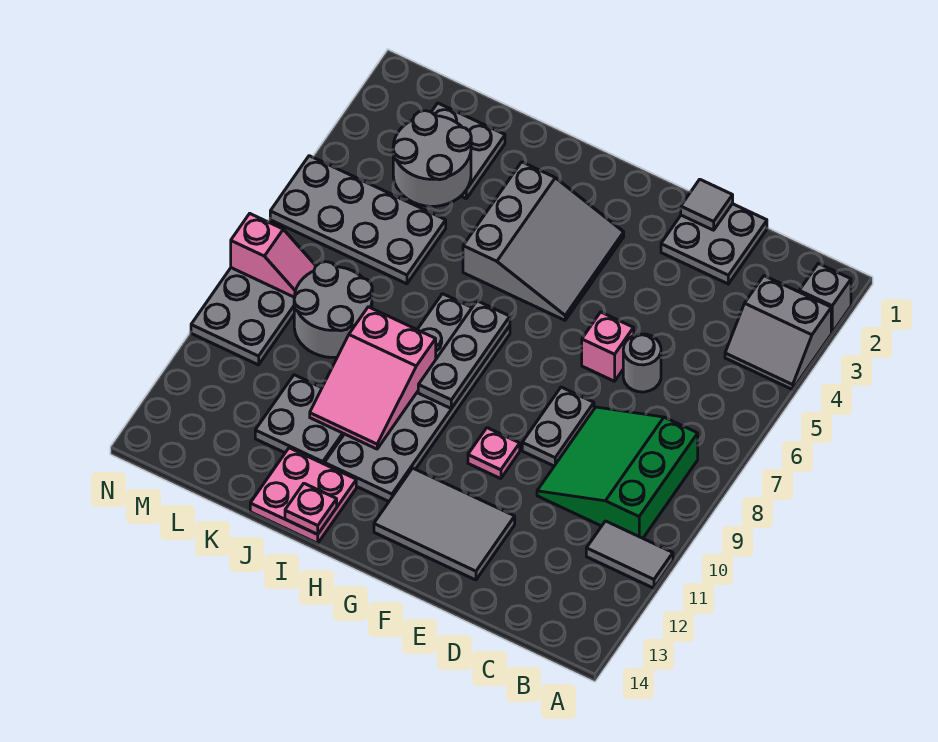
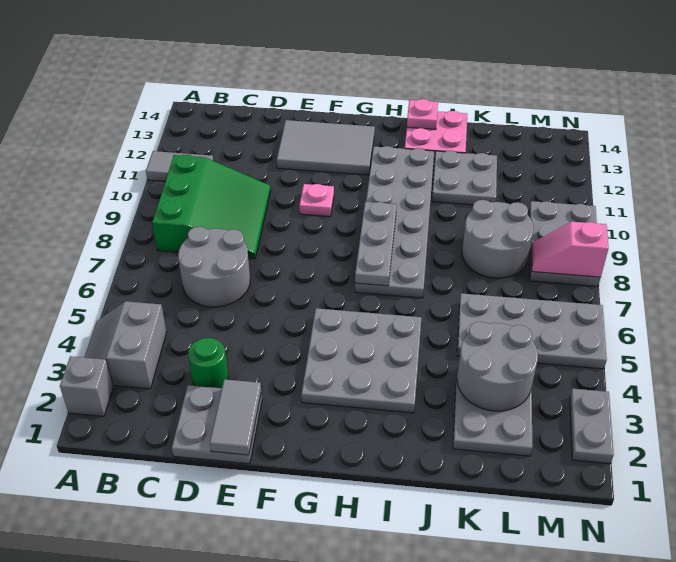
grey 2x2 slope [725,276,831,389] -> grey 2x2 slope turned to [84,301,167,389]
none -> green 1x1 round brick [188,338,228,388]
grey 1x1 round brick [623,334,661,392] -> grey 2x2 round brick [178,227,250,307]
grey 1x1 tile [681,179,733,230] -> grey 1x2 tile [210,379,261,455]
pink 1x1 brick [582,312,634,381] -> none
grey 1x2 plate [522,387,594,466] -> grey 1x2 plate moved to [570,389,614,464]
grey 3x3 slope [463,162,624,320] -> grey 3x3 plate [301,308,421,413]
pink 2x3 slope [310,307,436,449] -> none

